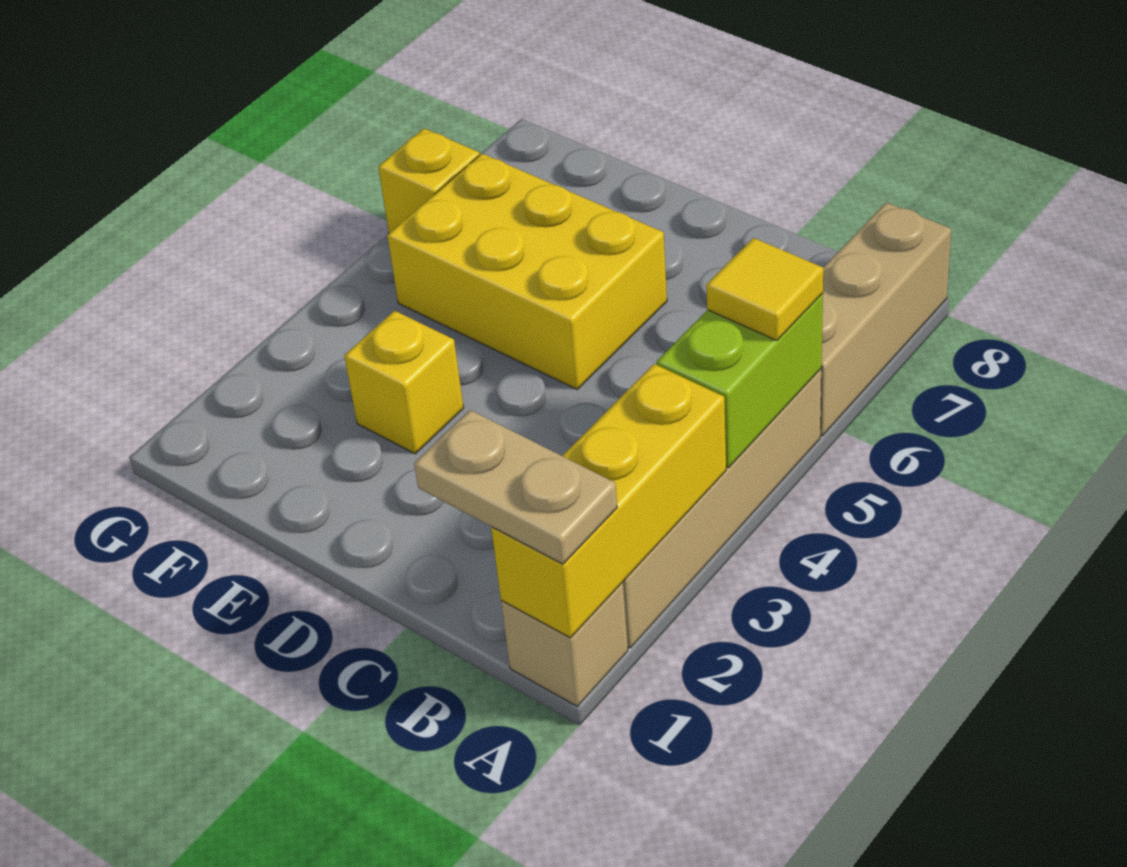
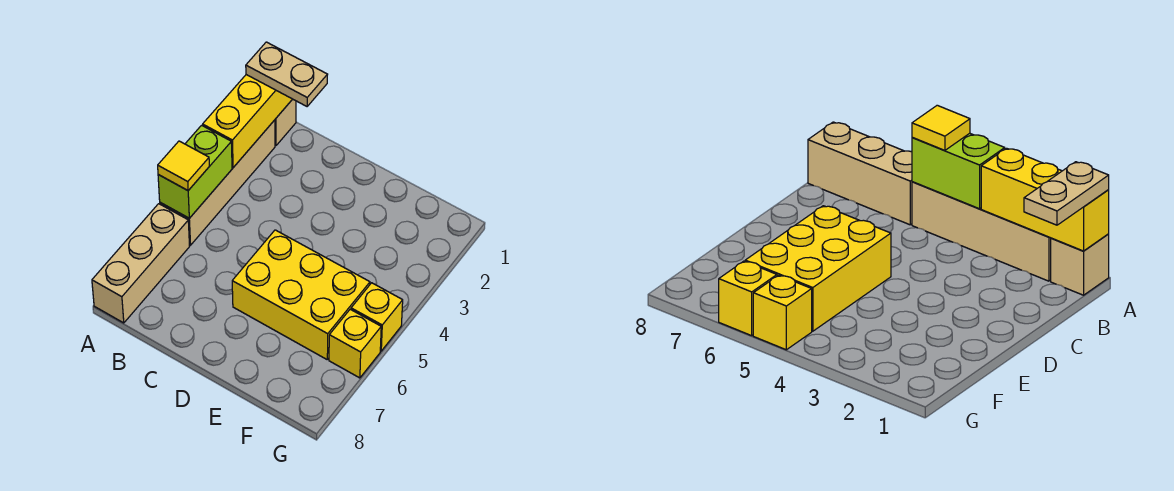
yellow 1x1 brick [344,311,464,454] -> yellow 1x1 brick moved to [351,283,403,351]

